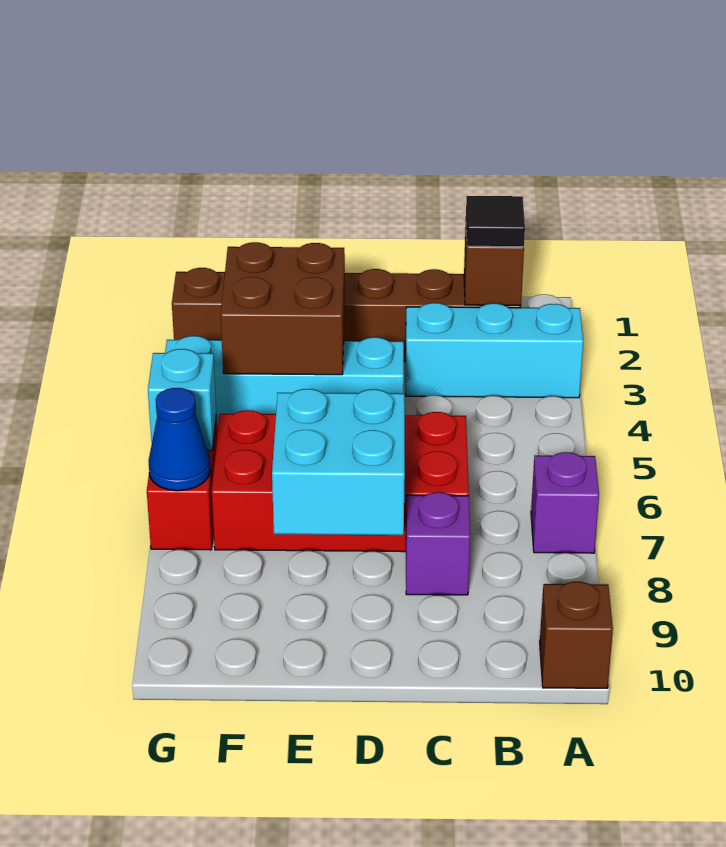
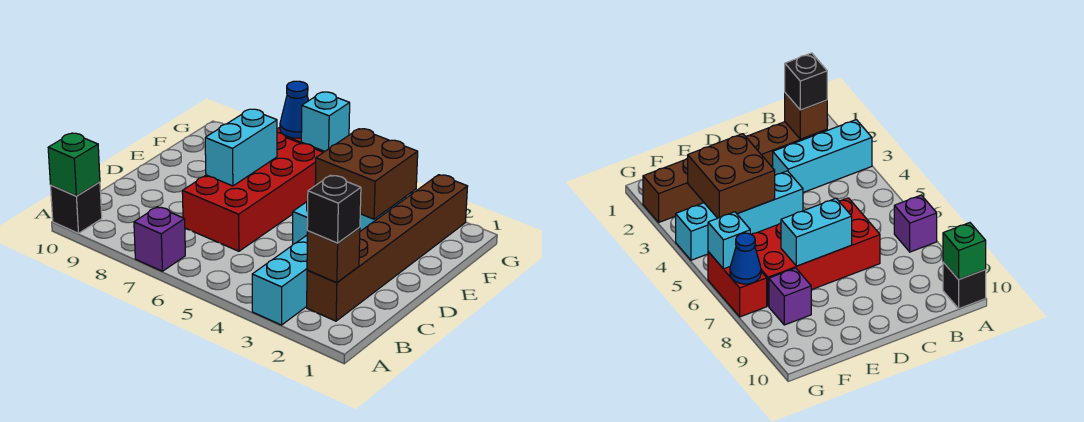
brown 1x1 brick [540,582,613,688] -> black 1x1 brick [51,182,102,233]
none -> green 1x1 brick [48,133,100,196]
black 1x1 tile [466,196,525,247] -> black 1x1 brick [307,175,361,243]
purple 1x1 brick [406,492,470,595] -> purple 1x1 brick moved to [769,268,811,325]
cyan 2x2 brick [272,389,405,535] -> cyan 1x2 brick [205,109,277,186]

